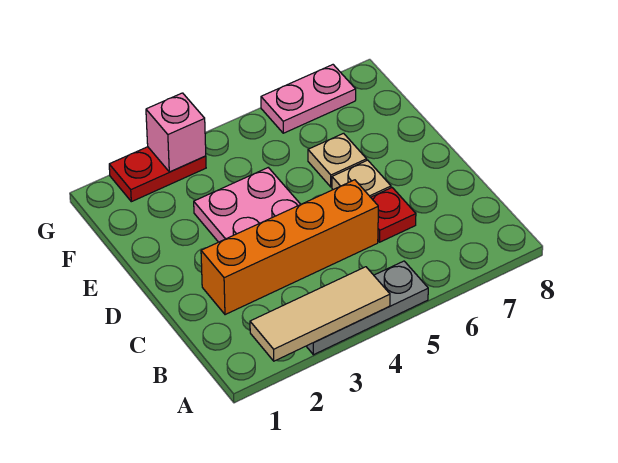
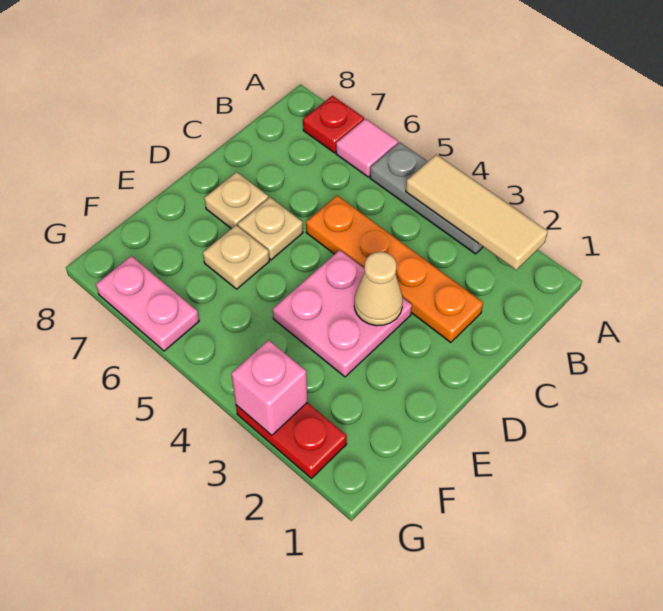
none -> pink 1x1 tile [336,119,398,177]
orange 1x4 brick [201,180,378,315] -> orange 1x4 plate [306,195,483,342]
red 1x1 plate [371,188,416,242] -> red 1x1 plate moved to [303,96,364,153]
none -> tan 1x1 cone [354,252,403,326]
none -> tan 1x1 plate [204,172,268,229]

